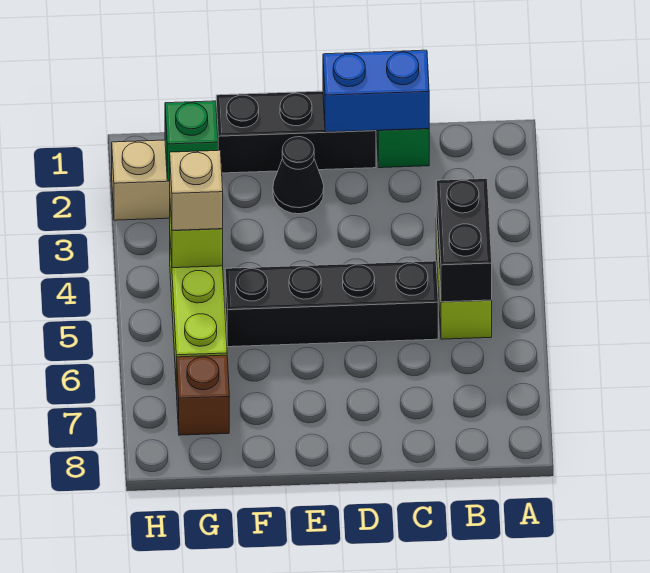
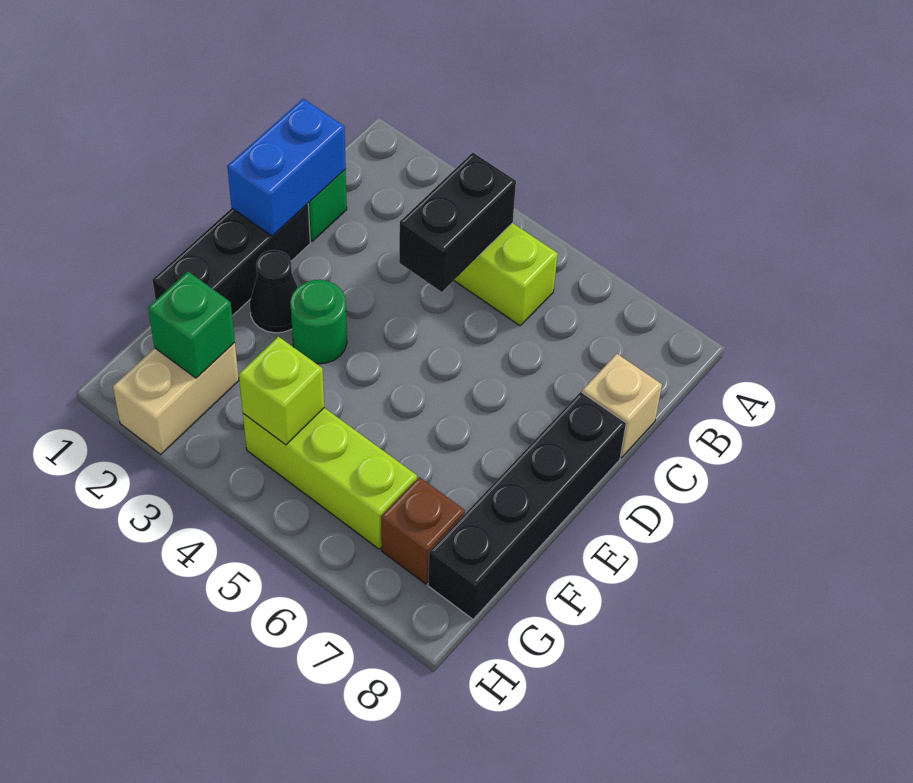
black 1x2 brick [436,179,492,302] -> black 1x2 brick turned to [399,153,516,292]
black 1x4 brick [225,261,438,347] -> black 1x4 brick moved to [428,392,626,619]
none -> green 1x1 round brick [290,280,347,364]
tan 1x1 brick [170,150,223,230] -> tan 1x1 brick moved to [582,354,662,458]

